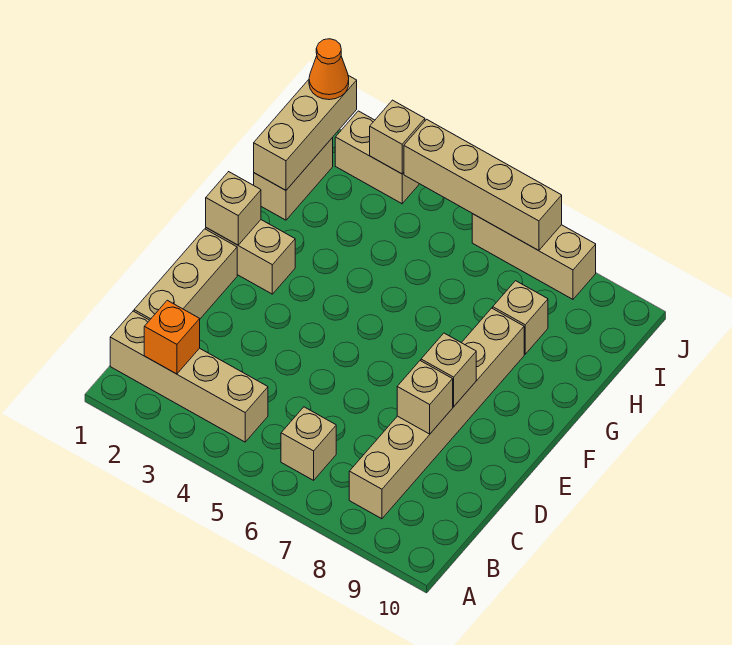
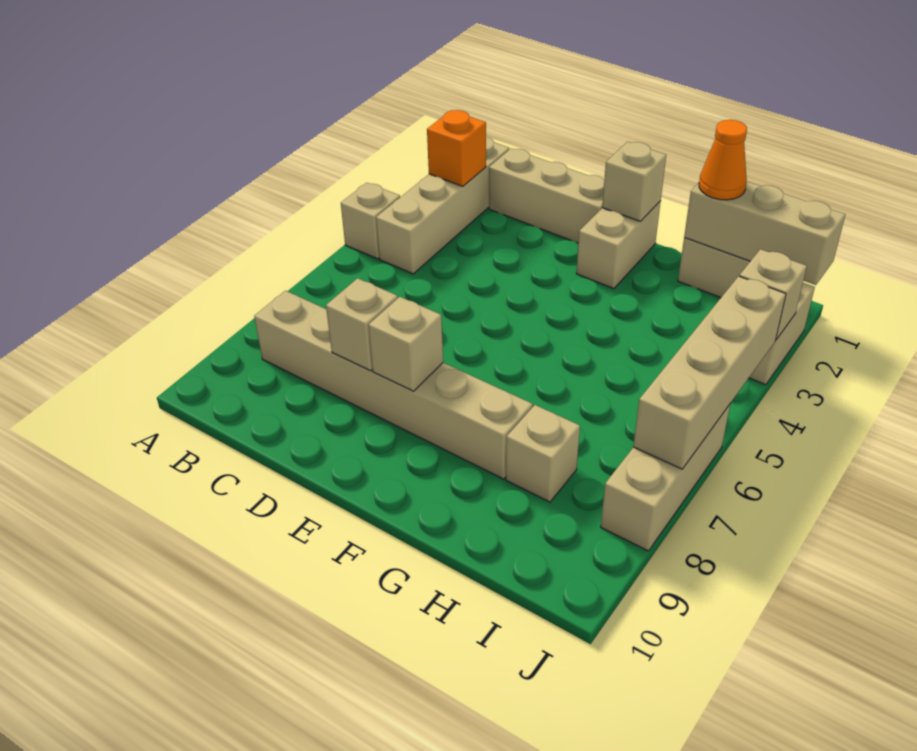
tan 1x1 brick [281,407,336,480] -> tan 1x1 brick moved to [341,183,400,259]
orange 1x1 cone [309,39,349,100] -> orange 1x1 cone moved to [699,120,747,200]

